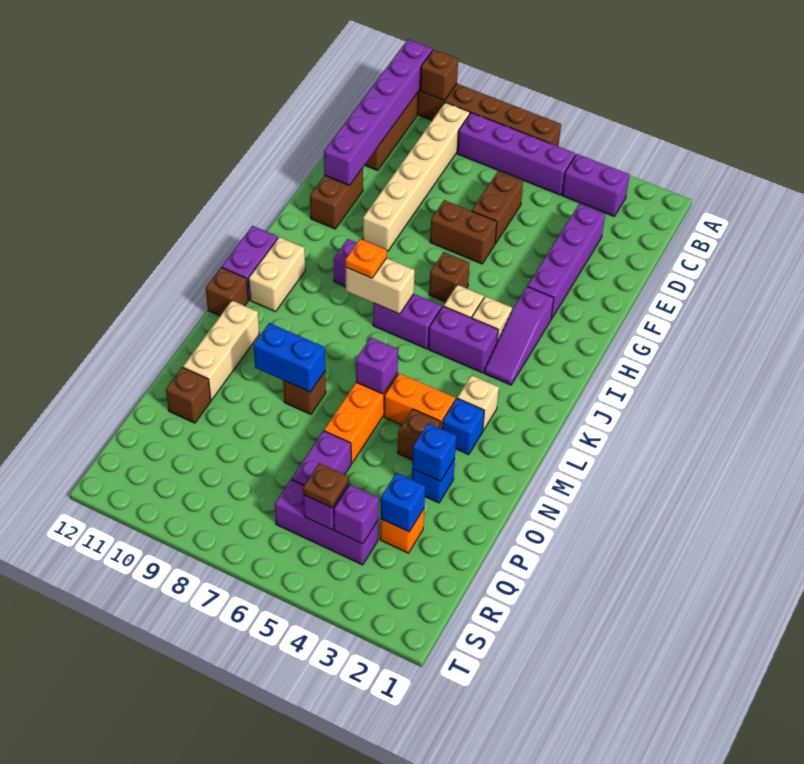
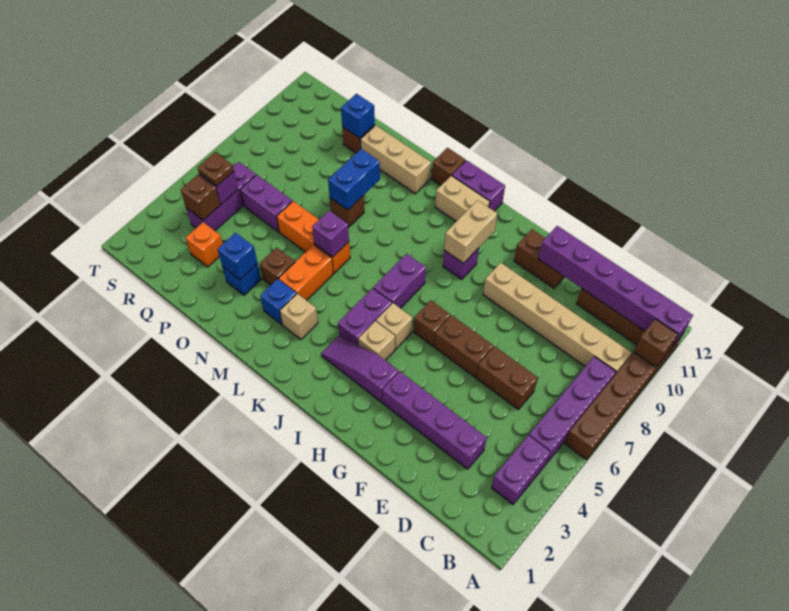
brown 1x2 brick [430,200,497,264] -> brown 1x2 brick turned to [434,315,493,377]
tan 1x2 brick [346,258,415,314] -> tan 1x2 brick moved to [444,200,497,263]
orange 1x1 plate [345,239,387,278] -> none
blue 1x1 brick [381,473,425,532] -> blue 1x1 brick moved to [341,94,375,138]
purple 1x1 brick [334,485,379,544] -> brown 1x1 brick [181,174,220,220]

